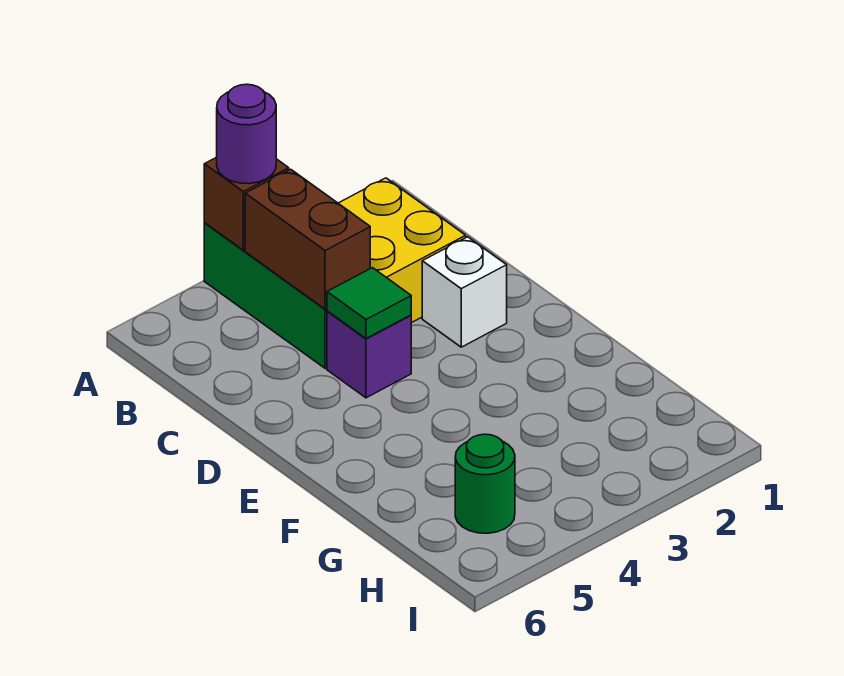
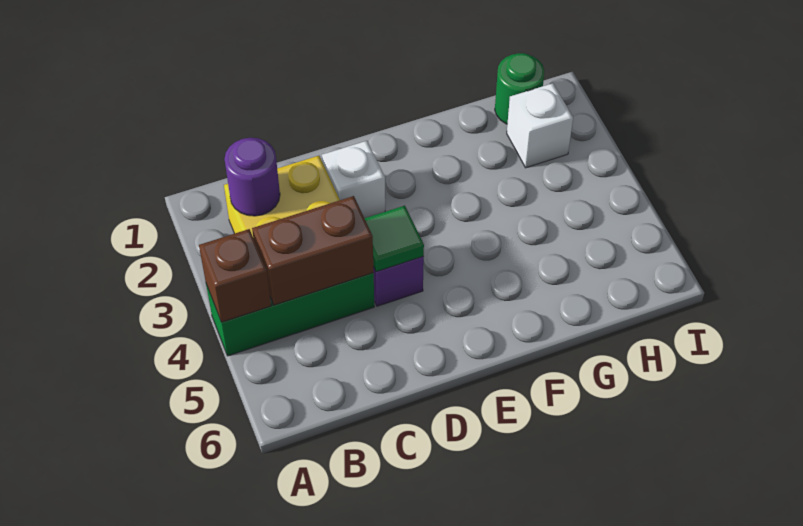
purple 1x1 round brick [217,84,276,184] -> purple 1x1 round brick moved to [225,138,280,216]
none -> white 1x1 brick [507,83,573,168]
green 1x1 round brick [455,434,515,533] -> green 1x1 round brick moved to [495,53,544,124]

